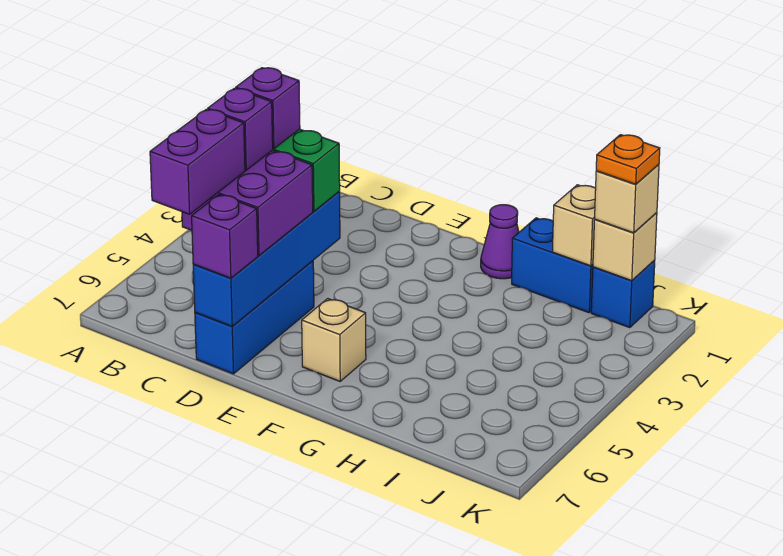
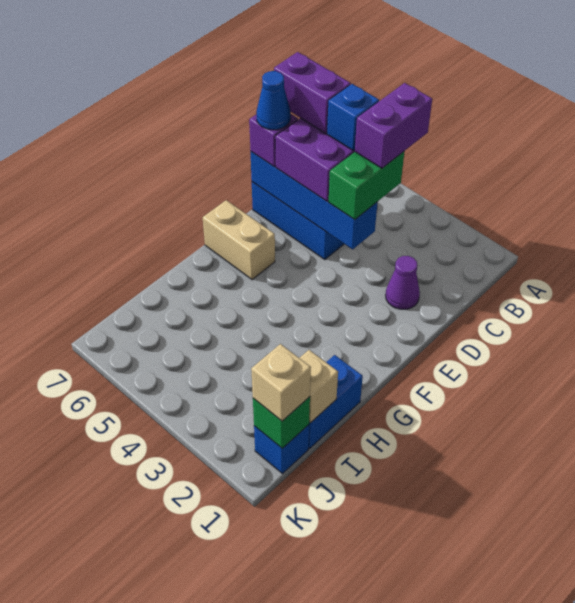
purple 1x1 brick [236,68,300,149] -> purple 1x2 brick [355,83,432,168]
purple 1x1 brick [208,88,273,170] -> blue 1x1 brick [327,84,379,151]
none -> blue 1x1 cone [256,71,291,130]
tan 1x1 brick [302,299,366,381] -> tan 1x2 brick [203,200,275,280]
purple 1x1 cone [481,205,519,279] -> purple 1x1 cone moved to [386,256,420,309]
tan 1x1 brick [593,213,657,281] -> green 1x1 brick [253,397,310,448]
orange 1x1 plate [596,135,660,184] -> none

